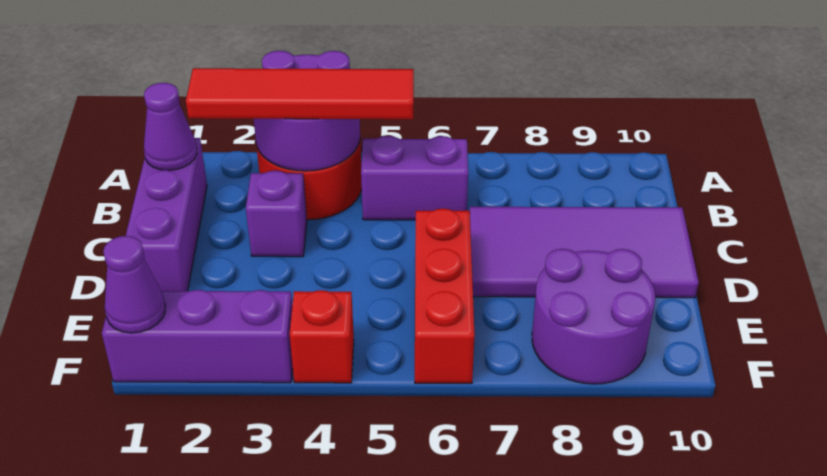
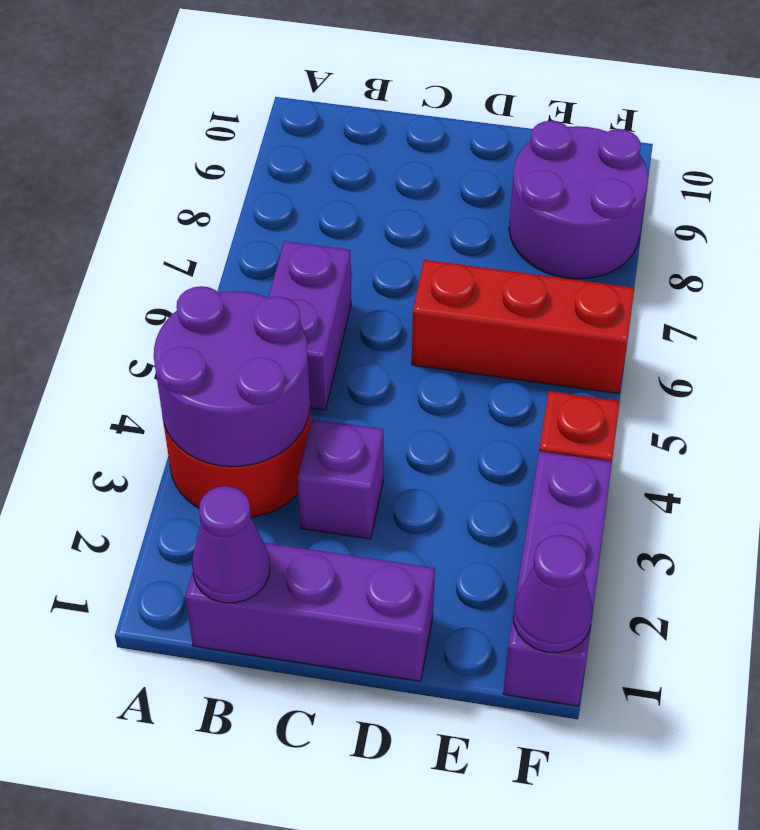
red 1x4 tile [186,68,414,119] -> none
purple 2x4 tile [470,207,699,298] -> none

